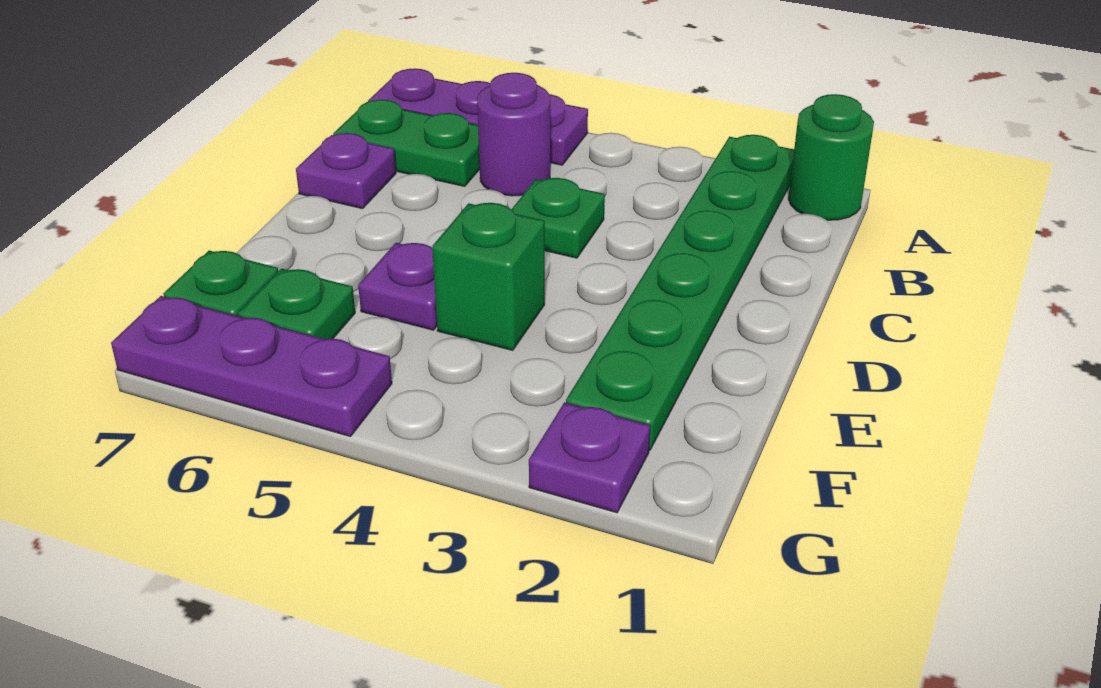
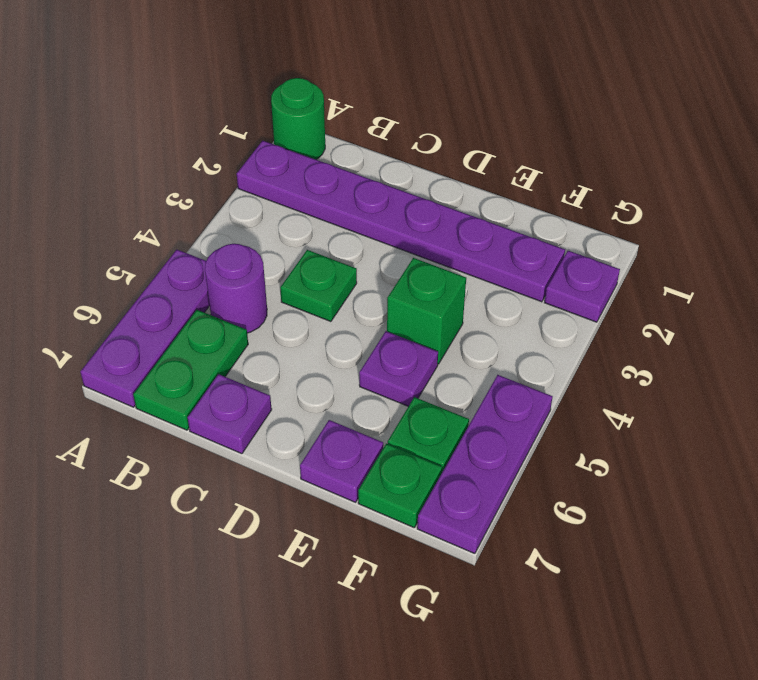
green 1x6 plate [566,135,794,450] -> purple 1x6 plate [237,141,565,302]
none -> purple 1x1 plate [300,420,383,502]

